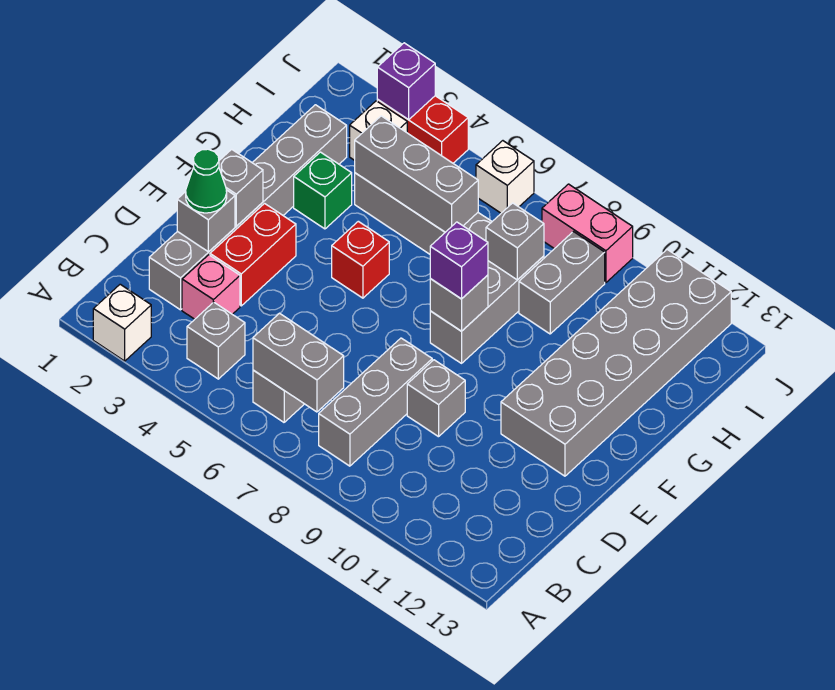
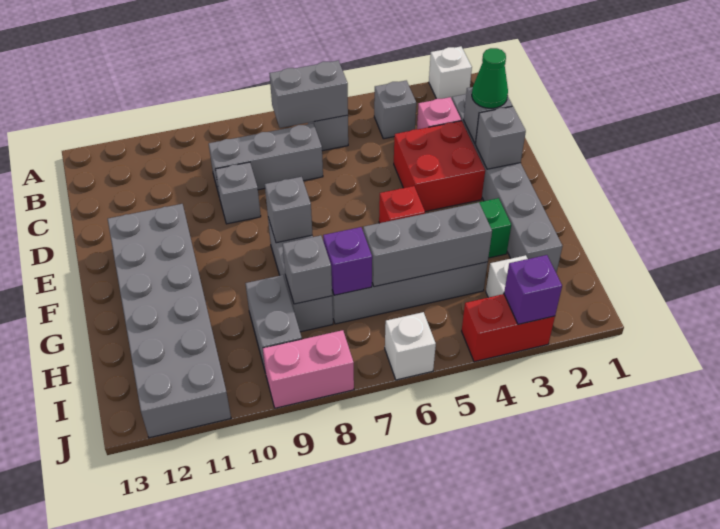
grey 1x3 brick [319,338,432,466] -> grey 1x3 brick turned to [209,123,323,194]
red 1x2 brick [210,204,296,306] -> red 2x2 brick [394,121,485,212]
purple 1x1 brick [430,222,488,299] -> purple 1x1 brick moved to [323,227,372,295]

